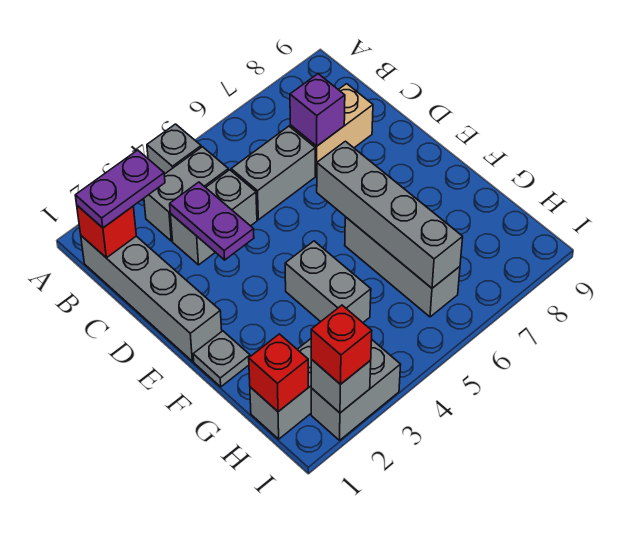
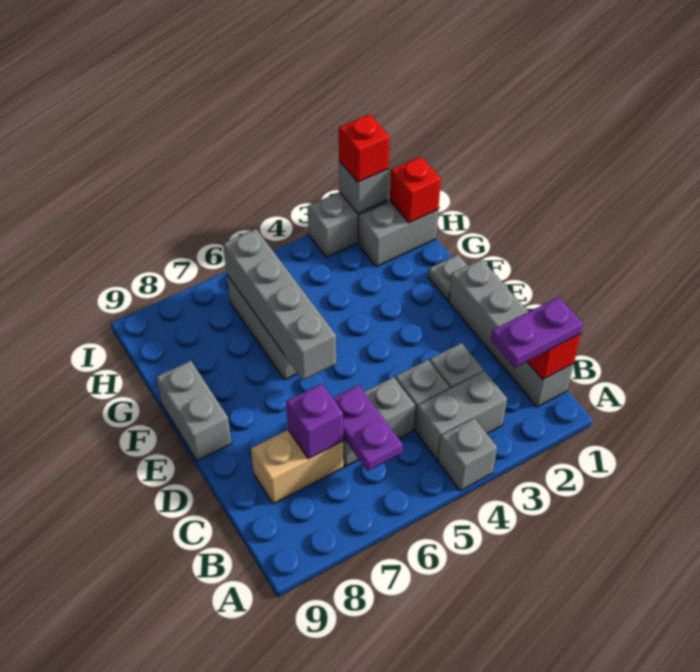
purple 1x2 plate [170,182,254,260] -> purple 1x2 plate moved to [333,385,403,471]
grey 1x2 brick [285,241,371,322] -> grey 1x2 brick moved to [156,361,232,461]

